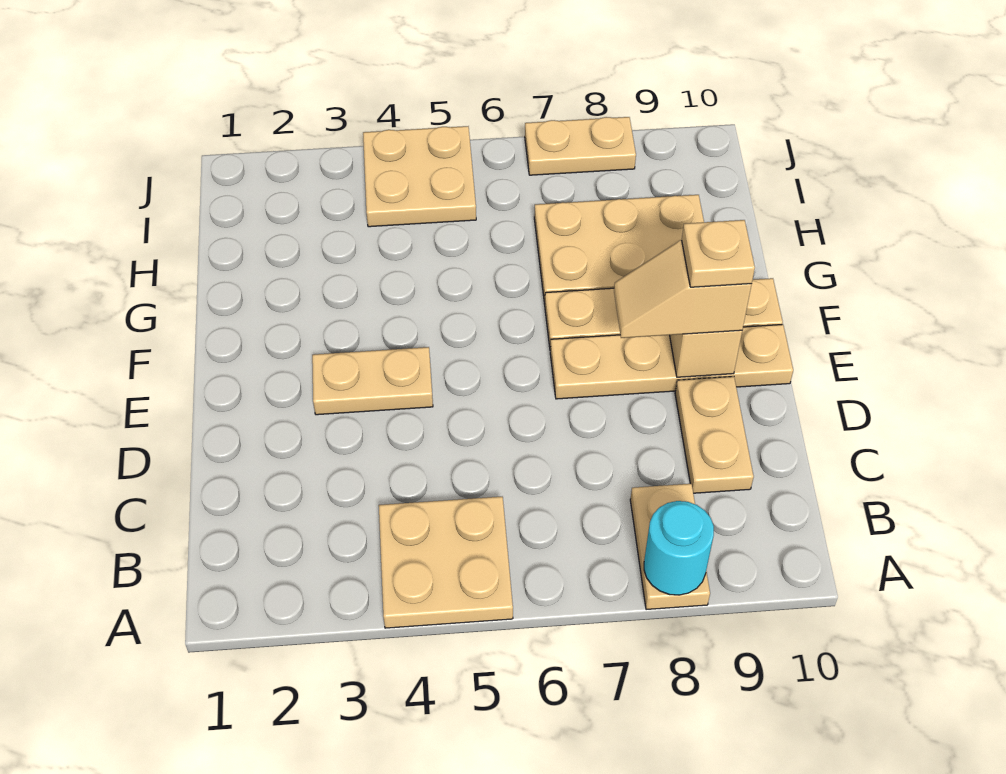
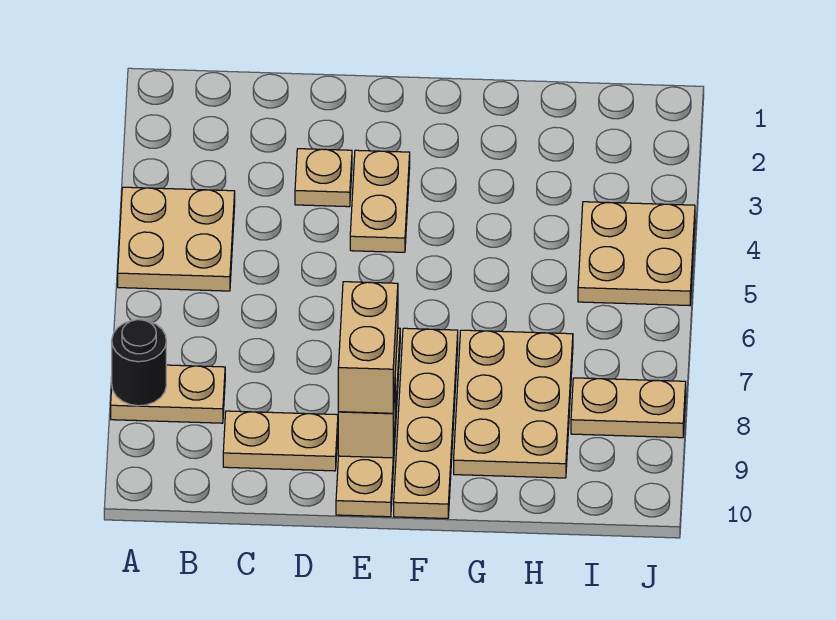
cyan 1x1 round brick [644,501,714,595] -> black 1x1 round brick [112,320,166,406]
tan 1x2 slope [614,240,752,338] -> tan 1x2 brick [338,282,398,413]
tan 1x1 plate [682,220,755,287] -> tan 1x1 plate moved to [295,149,352,207]
tan 1x2 plate [525,117,636,175] -> tan 1x2 plate turned to [571,378,686,438]

